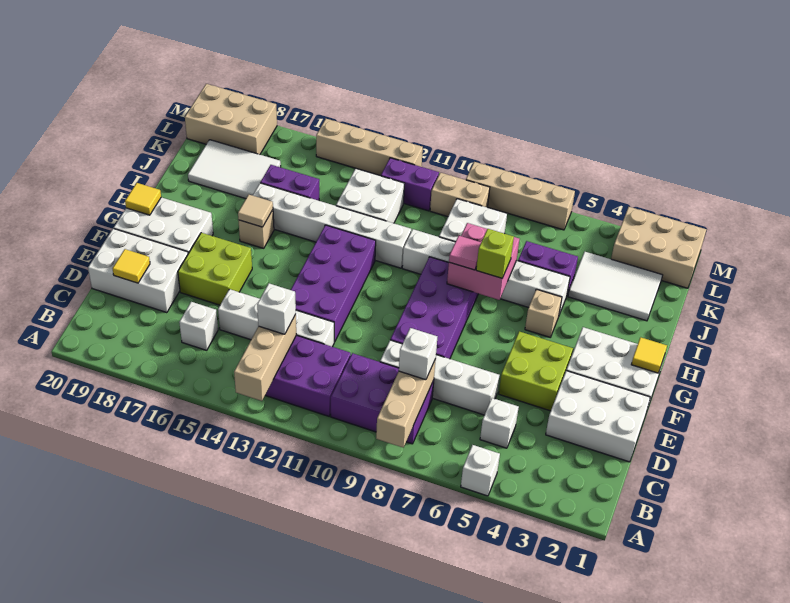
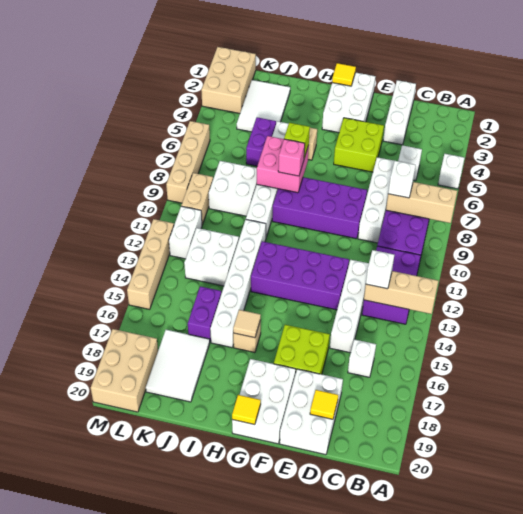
white 2x3 brick [546,371,650,462] -> white 1x3 brick [383,80,416,145]
pink 1x1 tile [449,236,481,270] -> pink 1x1 brick [278,139,305,176]
purple 1x2 brick [381,158,439,211] -> white 1x2 brick [169,206,202,259]

